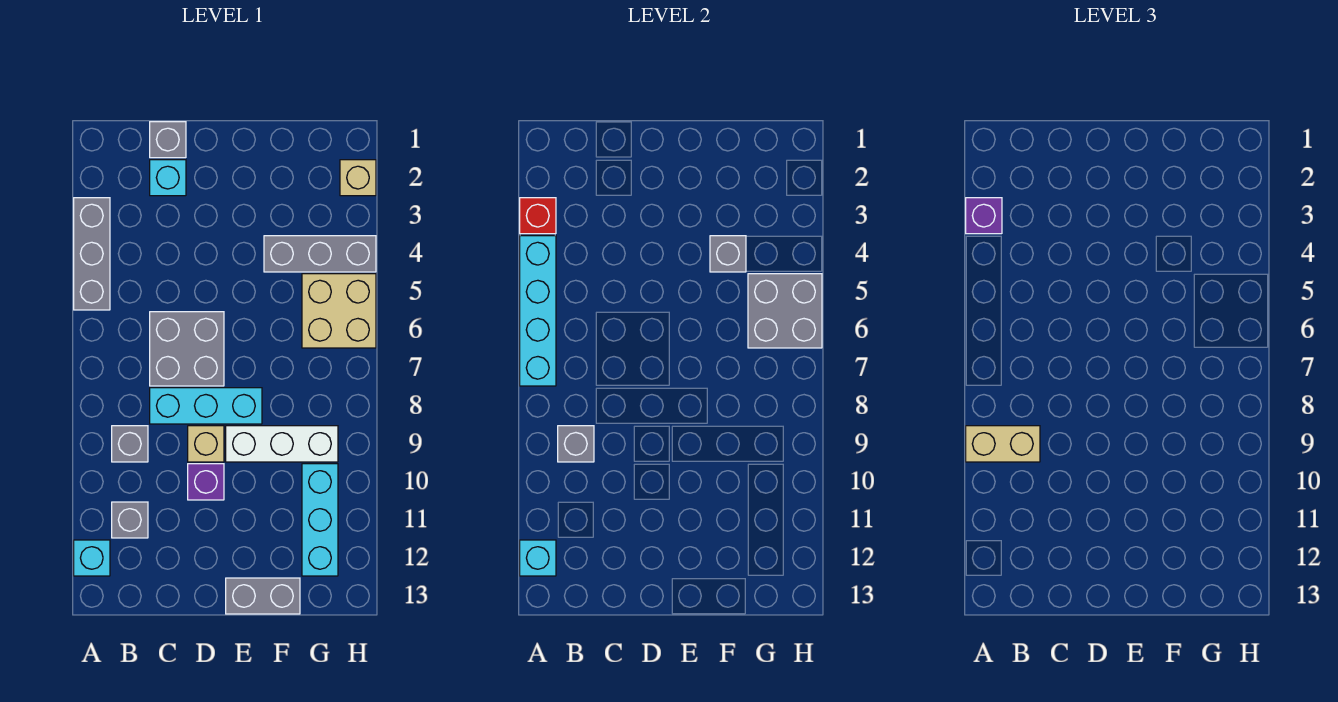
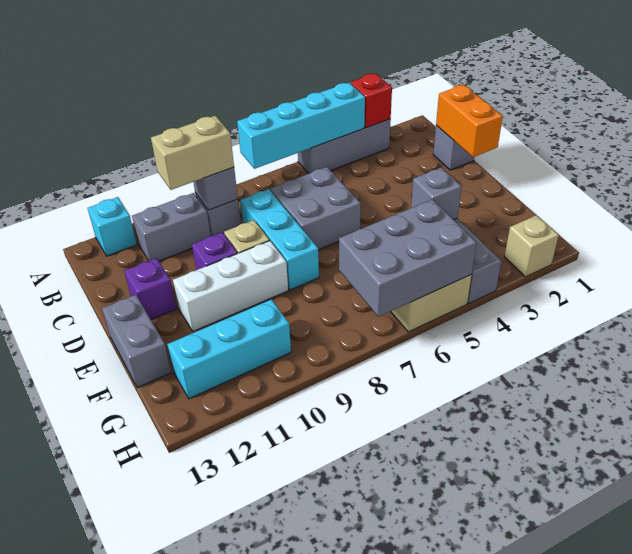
purple 1x1 brick [966,198,1002,234] -> purple 1x1 brick moved to [124,258,176,319]
tan 1x2 brick [966,426,1040,462] -> tan 1x2 brick turned to [151,116,234,190]
cyan 1x1 brick [520,540,556,576] -> none
grey 1x1 brick [112,502,148,538] -> grey 1x2 brick [132,193,211,261]
none -> orange 1x2 brick [436,85,503,157]
cyan 1x1 brick [150,160,186,196] -> none
white 1x3 brick [226,426,338,462] -> white 1x3 brick turned to [173,241,288,331]
grey 2x2 brick [748,274,822,348] -> grey 2x3 brick [339,199,477,317]

